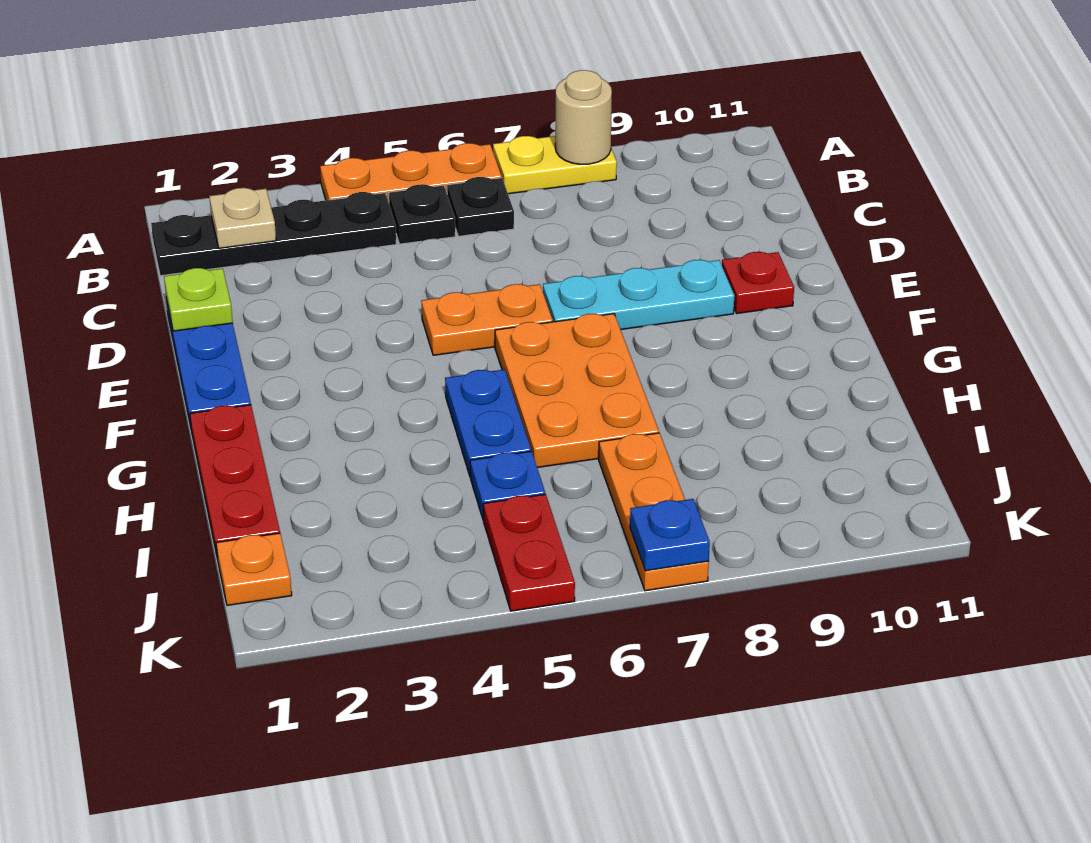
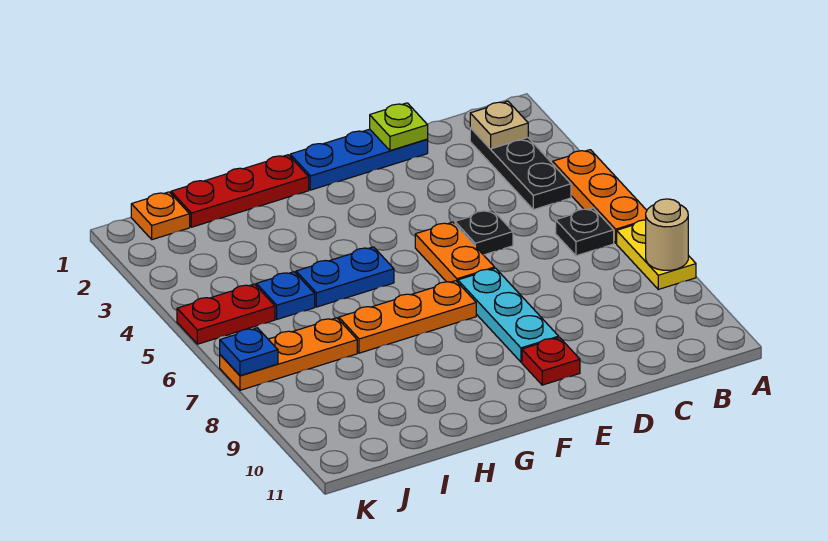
black 1x4 plate [151,192,396,276] -> black 1x3 plate [470,128,571,210]
black 1x1 plate [389,184,455,244] -> black 1x1 plate moved to [455,210,513,255]
orange 2x3 plate [495,314,659,468] -> orange 1x3 plate [339,281,476,353]

